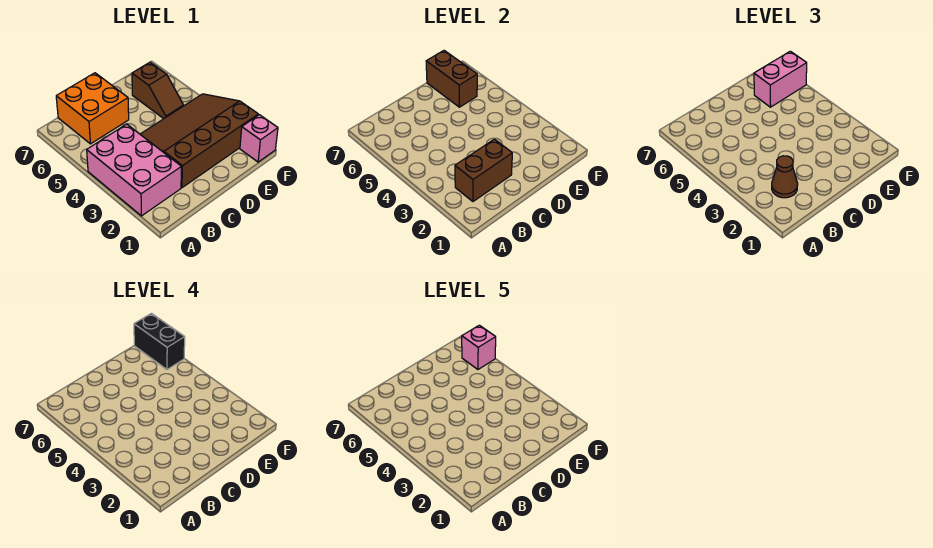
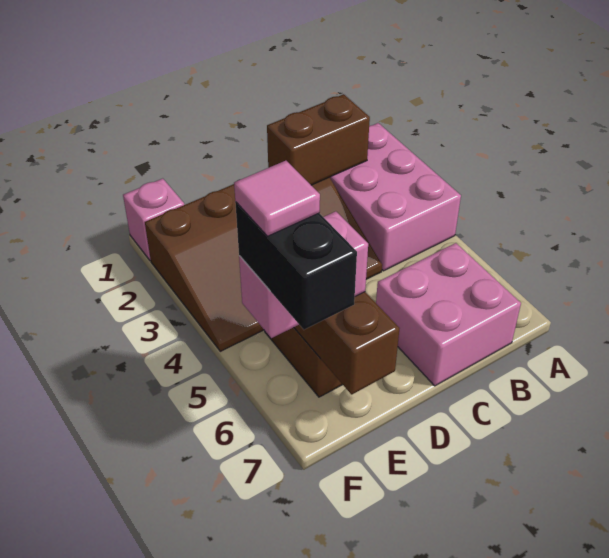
brown 1x1 cone [772,156,798,198] -> none
orange 2x2 brick [56,73,129,144] -> pink 2x2 brick [376,243,521,386]
pink 1x1 brick [462,325,496,369] -> pink 1x1 tile [234,161,320,236]

